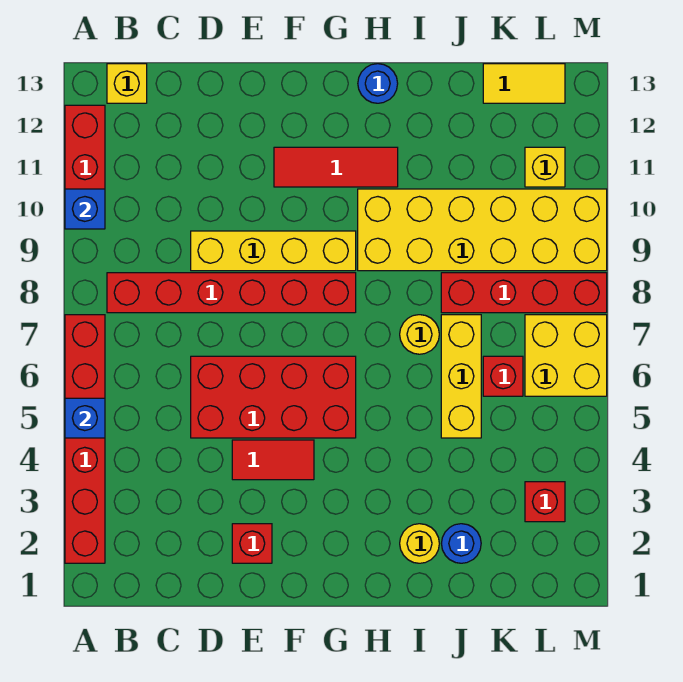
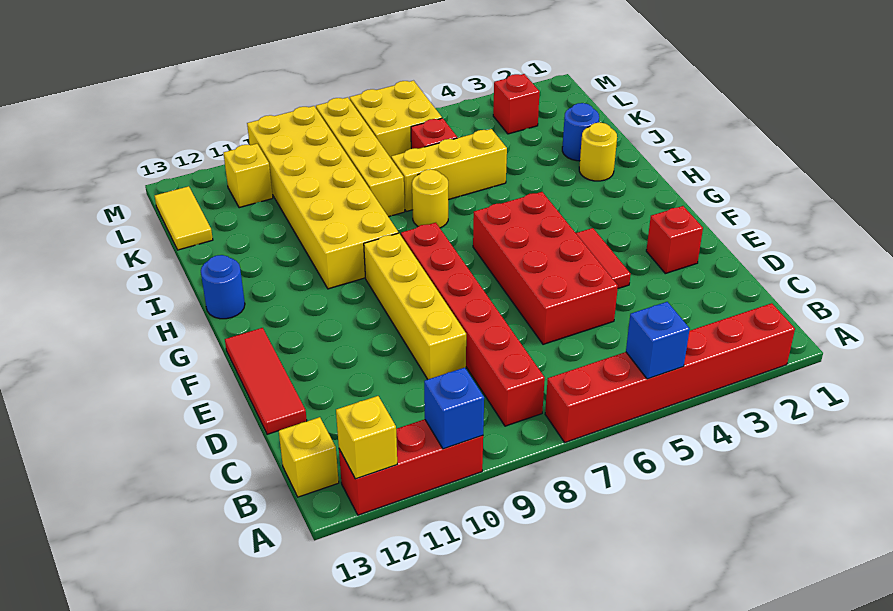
none -> yellow 1x1 brick [336,396,397,479]
red 1x3 tile [274,147,398,187] -> red 1x3 tile moved to [225,328,307,434]
red 1x4 brick [441,273,607,313] -> yellow 1x4 brick [316,97,405,217]

